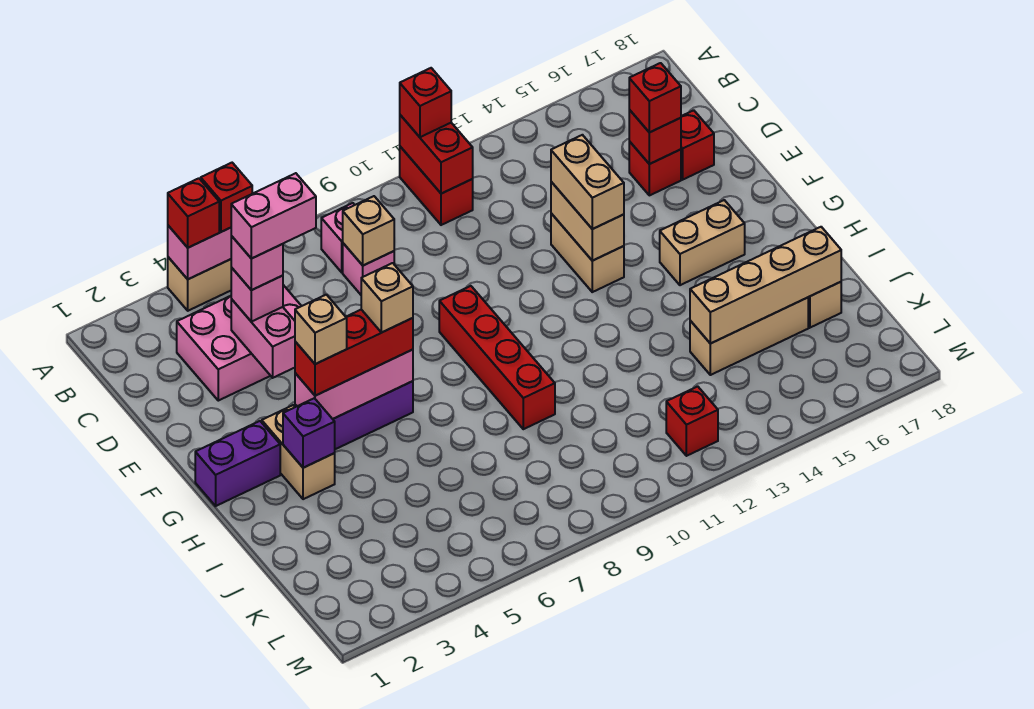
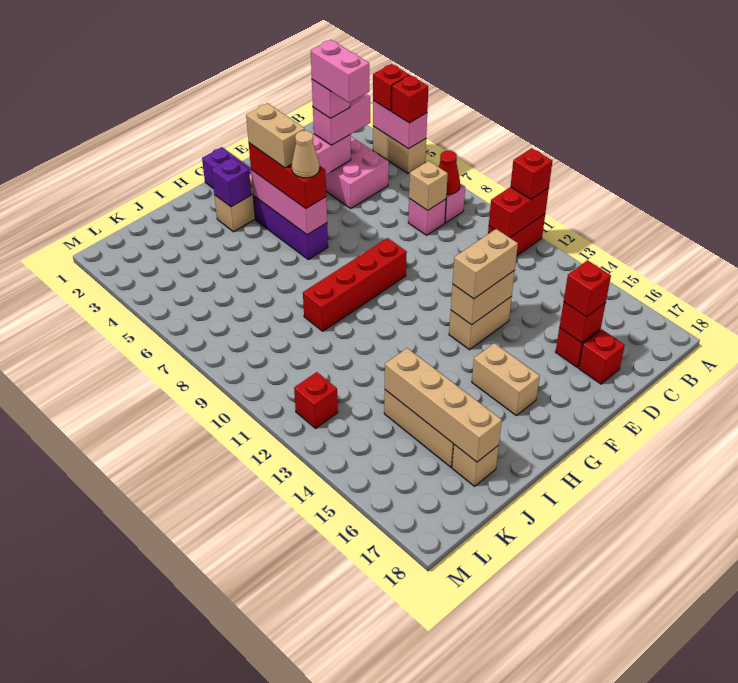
none -> red 1x1 cone [439,151,460,194]
pink 1x1 brick [231,268,283,322] -> pink 1x2 brick [313,94,370,145]
tan 1x1 brick [295,295,347,364] -> tan 1x2 brick [246,103,305,168]
tan 1x1 brick [361,263,413,332] -> tan 1x1 cone [292,131,320,178]

